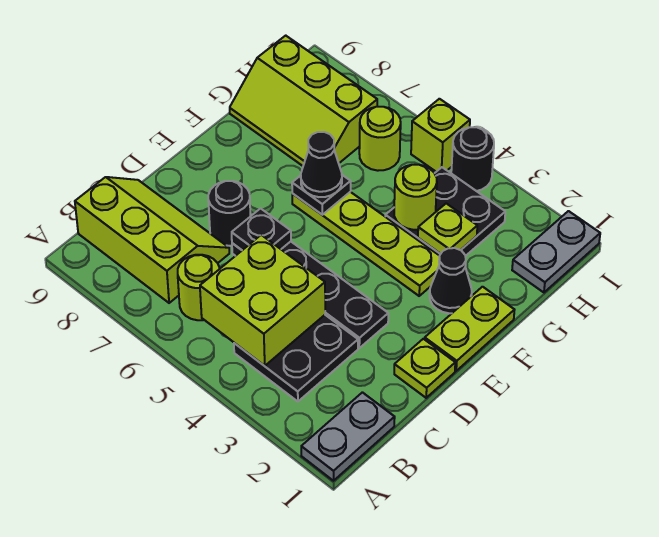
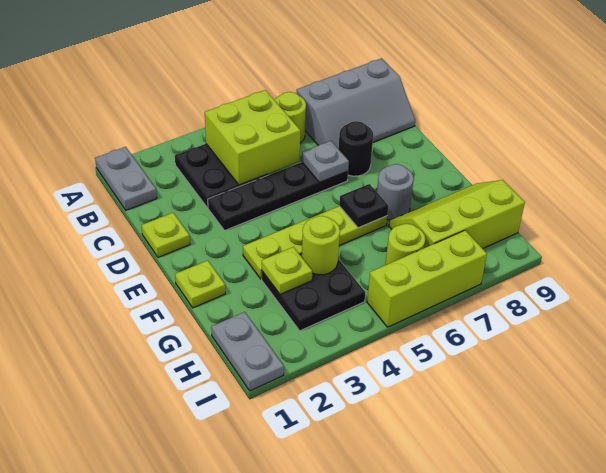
lime 2x3 slope [75,177,229,303] -> grey 2x3 slope [297,58,415,148]
black 1x1 plate [232,208,291,250] -> grey 1x1 plate [302,141,349,182]
lime 1x2 plate [425,287,514,371] -> lime 1x1 plate [175,260,225,308]
black 1x1 cone [430,248,472,313] -> none
black 1x1 cone [301,132,342,197] -> none
none -> grey 1x1 round brick [377,164,414,220]
black 1x1 round brick [451,127,494,191] -> none
lime 1x1 brick [411,99,470,172] -> lime 1x3 brick [367,230,487,327]

